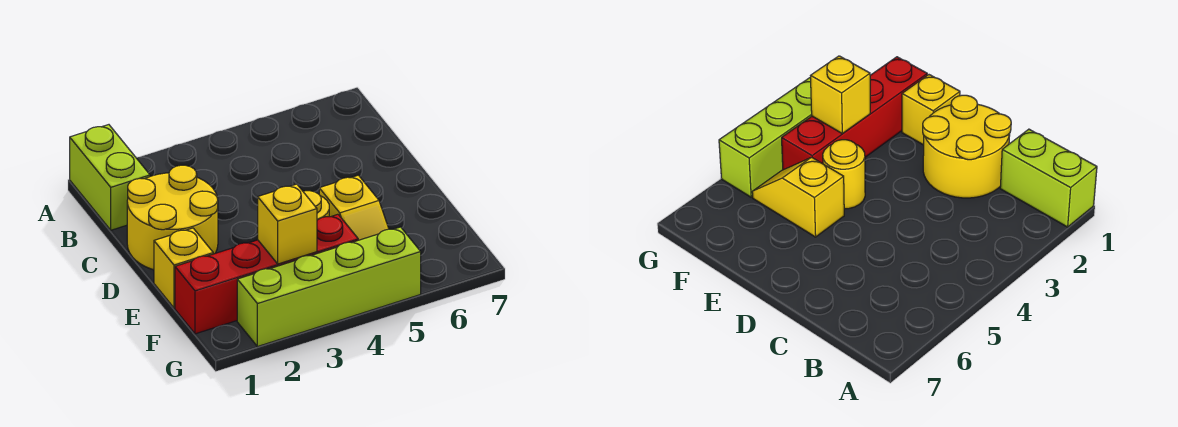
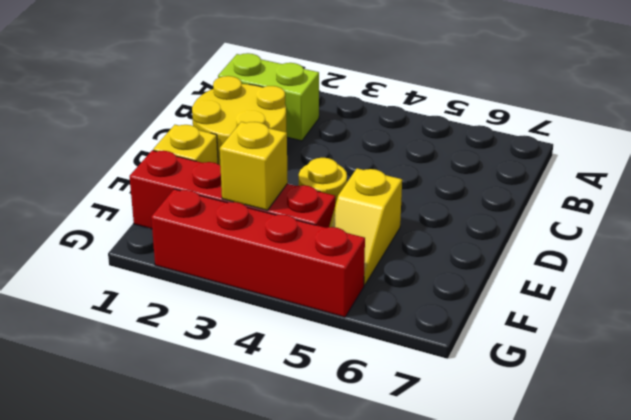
lime 1x2 brick [70,125,150,230] -> lime 1x2 brick turned to [218,53,319,141]
lime 1x4 brick [237,227,421,347] -> red 1x4 brick [151,189,365,317]

